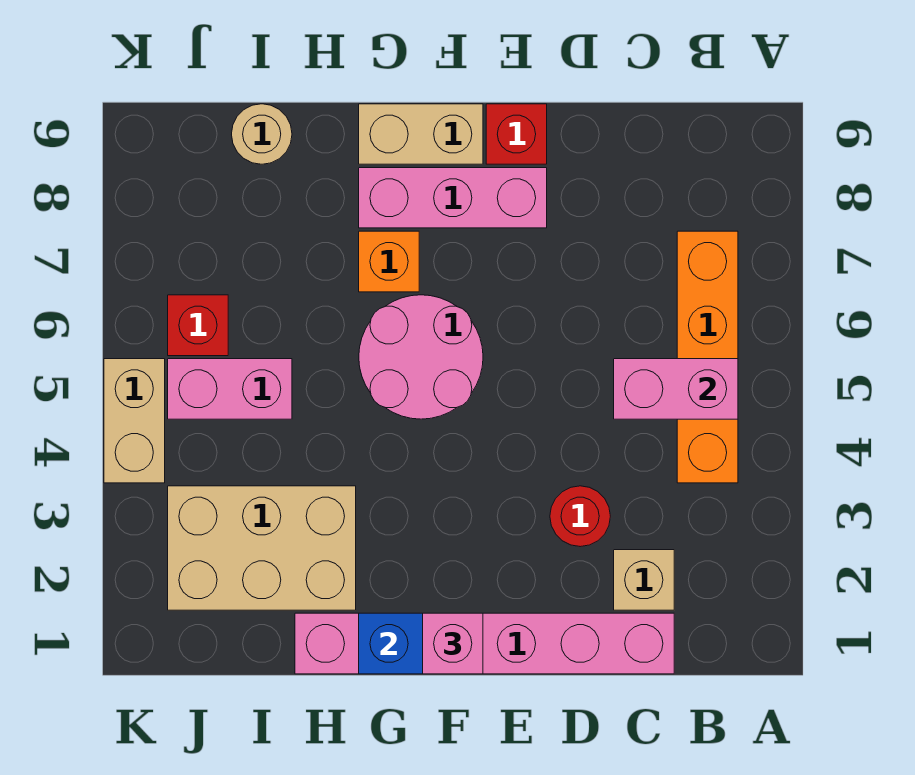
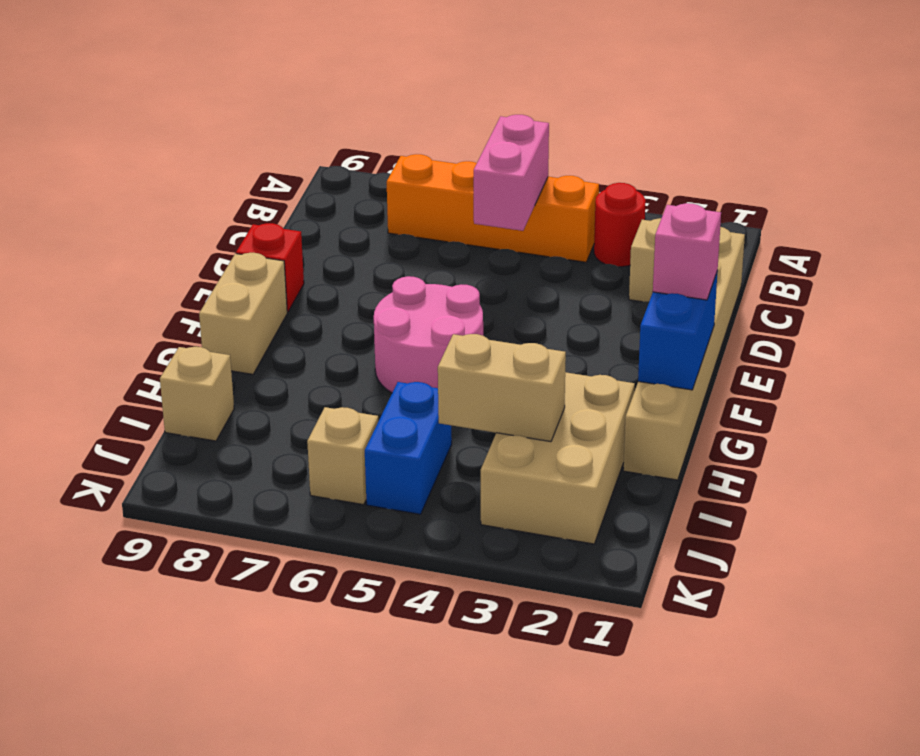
pink 1x6 brick [295,613,674,674] -> tan 1x6 brick [623,227,745,480]
red 1x1 round brick [550,486,610,547] -> red 1x1 round brick moved to [594,183,646,267]
pink 1x3 brick [359,168,547,228] -> none
orange 1x1 brick [359,231,419,292] -> none
pink 1x2 brick [168,359,292,419] -> blue 1x2 brick [365,382,452,514]
tan 1x1 round brick [232,104,292,164] -> tan 1x1 brick [160,347,234,441]
red 1x1 brick [168,295,228,356] -> tan 1x1 brick [307,407,378,505]
tan 1x2 brick [104,359,165,483] -> tan 1x2 brick moved to [438,334,566,442]

